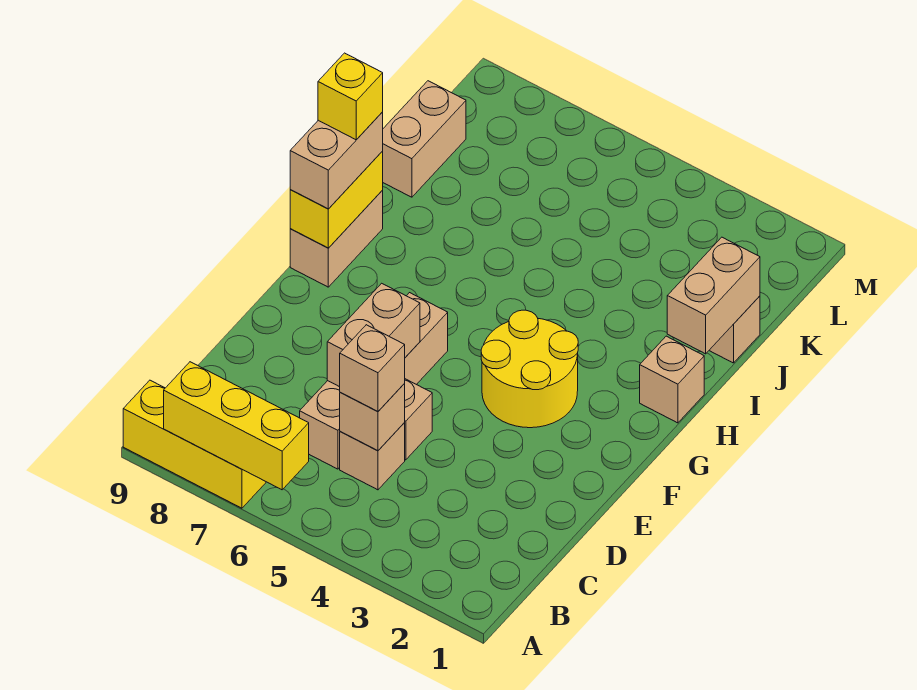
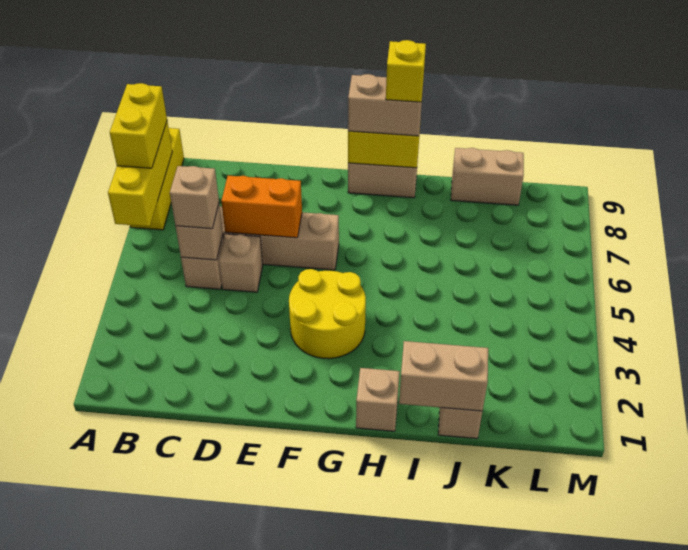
none -> yellow 1x2 brick [110,83,167,168]
tan 1x2 brick [327,283,420,387] -> orange 1x2 brick [221,176,302,238]

